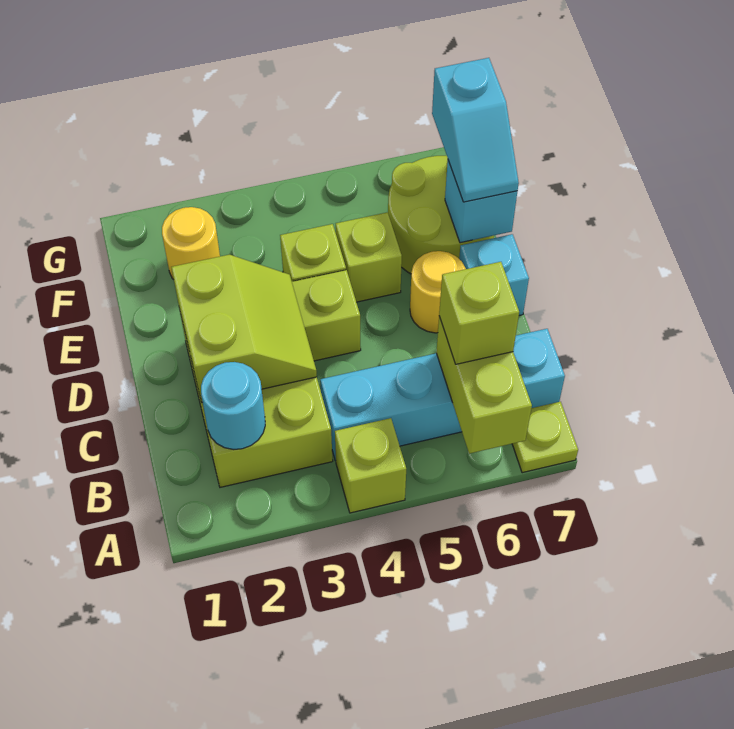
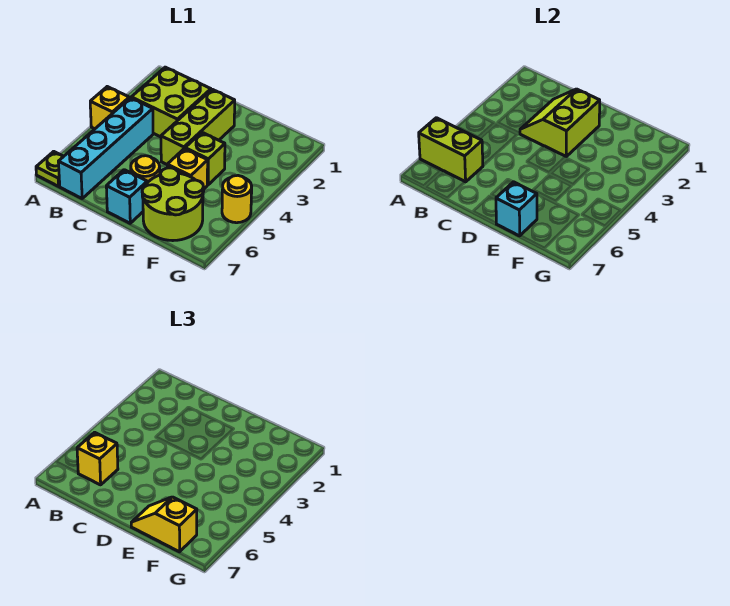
lime 1x1 brick [335,418,406,513] -> yellow 1x1 brick [90,87,129,129]
cyan 1x1 round brick [201,362,265,449] -> none
lime 1x1 brick [439,262,519,364] -> yellow 1x1 brick [77,432,118,485]
lime 2x2 slope [171,255,317,403] -> lime 2x2 slope turned to [520,89,600,156]
lime 1x1 brick [336,212,402,302] -> yellow 1x1 brick [167,149,208,189]
cyan 1x2 slope [432,58,519,202] -> yellow 1x2 slope [131,497,197,552]
yellow 1x1 round brick [162,207,220,280] -> yellow 1x1 round brick moved to [222,176,252,223]

